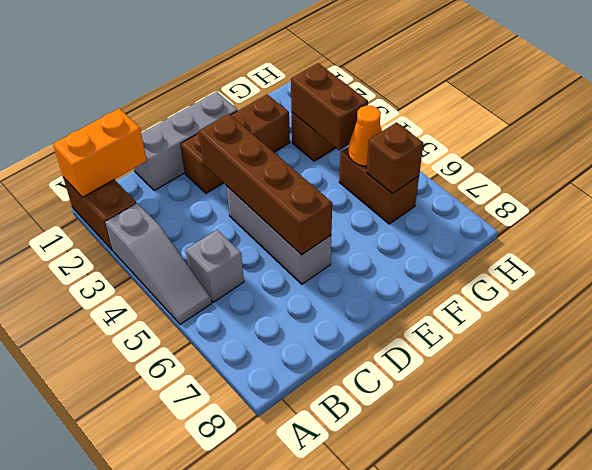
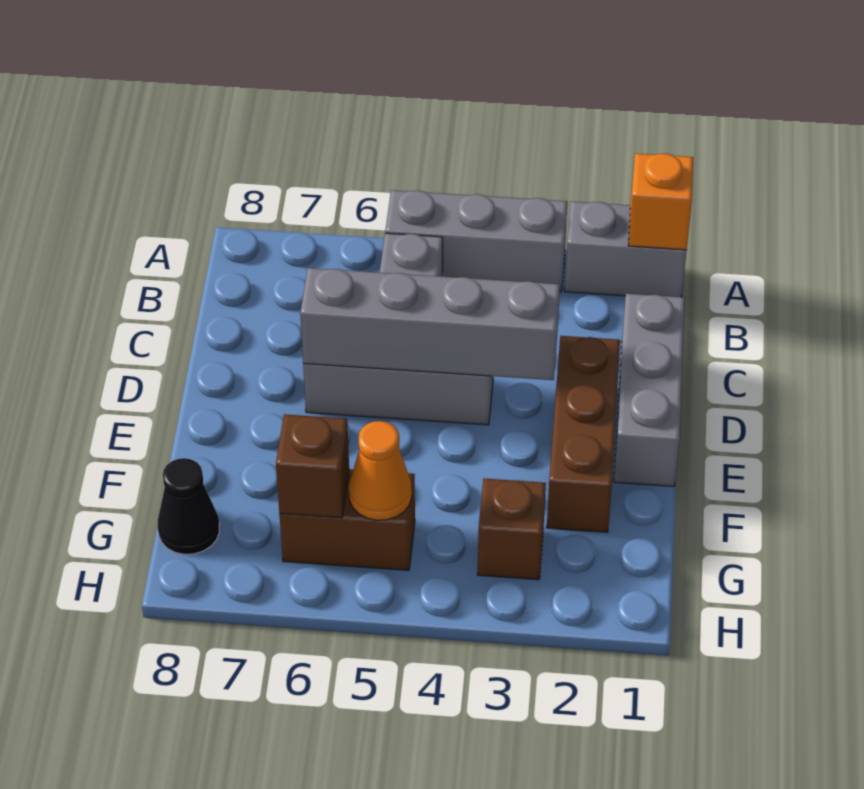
brown 1x2 brick [63,177,136,250] -> grey 1x2 brick [565,202,687,297]
orange 1x2 brick [53,108,147,197] -> orange 1x1 brick [628,153,693,250]
grey 1x3 slope [105,203,212,324] -> grey 1x3 brick [385,190,568,292]
brown 1x4 brick [199,114,332,255] -> grey 1x4 brick [300,268,560,380]
brown 1x2 brick [291,63,368,150] -> none
none -> black 1x1 cone [158,458,219,555]

